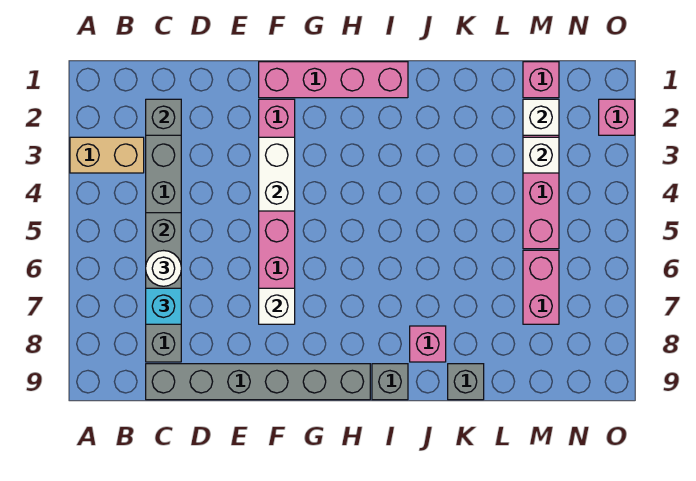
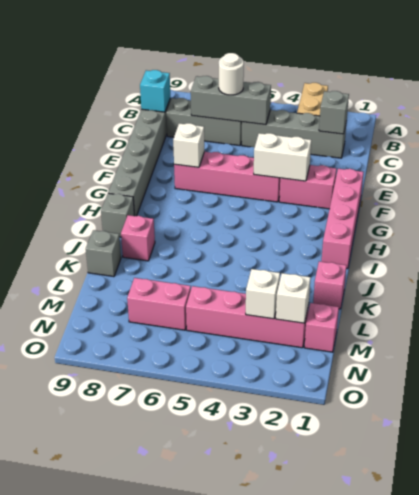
cyan 1x1 brick [146,288,181,324] -> cyan 1x1 brick moved to [140,70,171,112]
pink 1x1 brick [599,99,635,135] -> pink 1x1 brick moved to [313,261,347,309]

